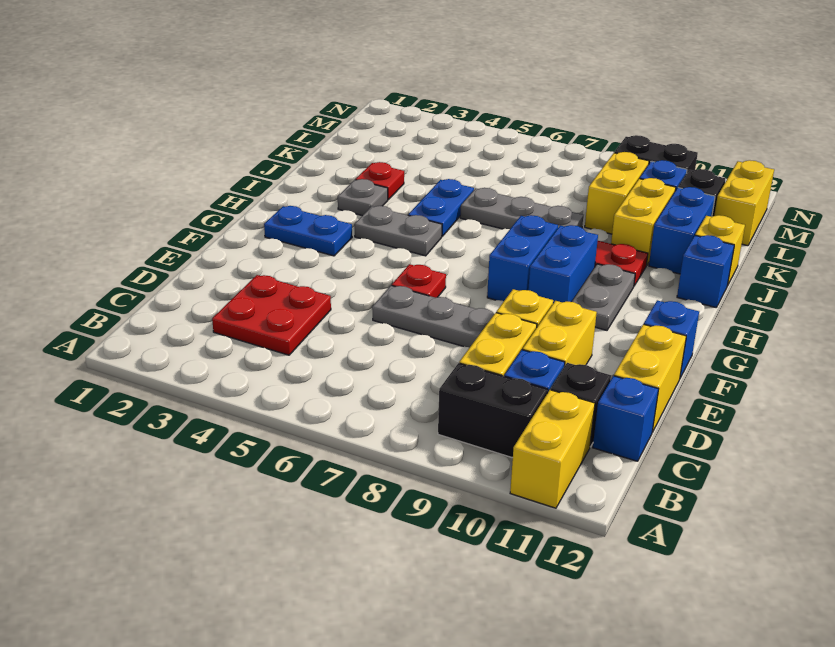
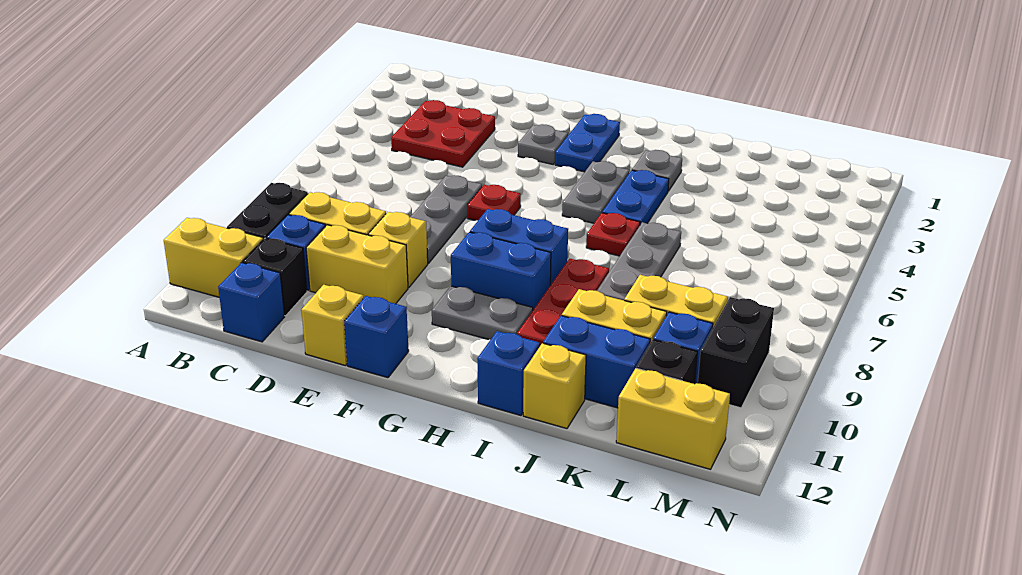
yellow 1x2 brick [614,324,686,432] -> yellow 1x1 brick [301,285,364,365]
none -> grey 1x1 plate [518,124,568,164]
blue 1x2 plate [408,179,474,236] -> blue 1x2 plate turned to [602,170,669,225]
red 1x1 plate [356,162,404,200] -> red 1x1 plate moved to [586,213,640,256]

